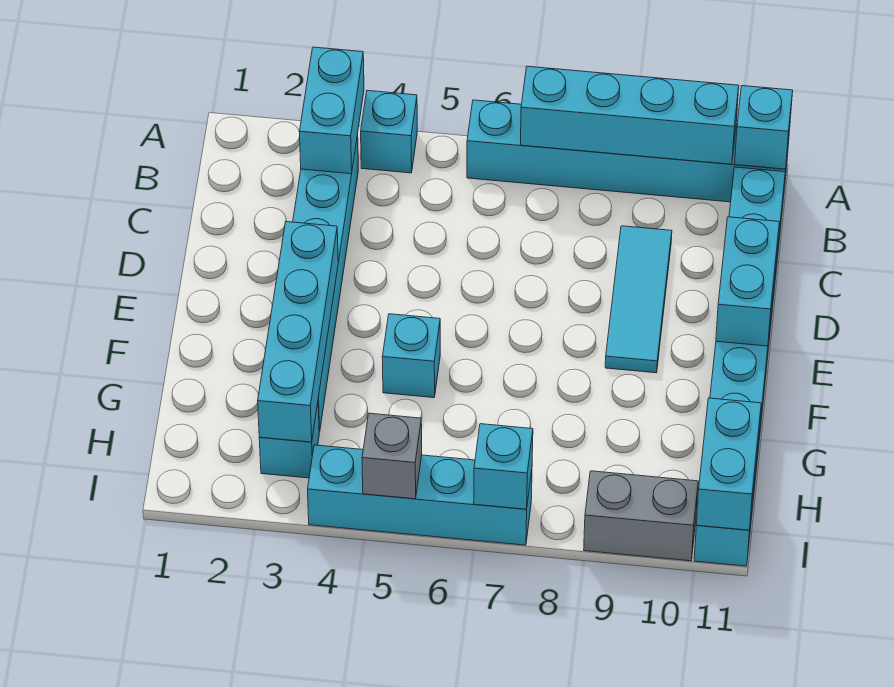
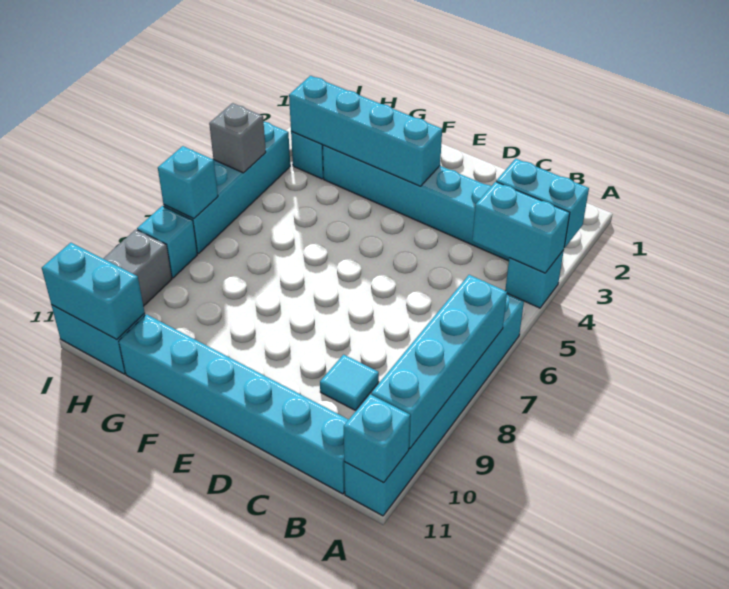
cyan 1x3 tile [605,226,672,373] -> cyan 1x1 tile [320,355,379,410]
cyan 1x2 brick [716,217,779,346] -> cyan 1x2 brick moved to [472,182,570,273]
cyan 1x1 brick [382,314,440,398] -> cyan 1x1 brick moved to [137,206,197,278]

